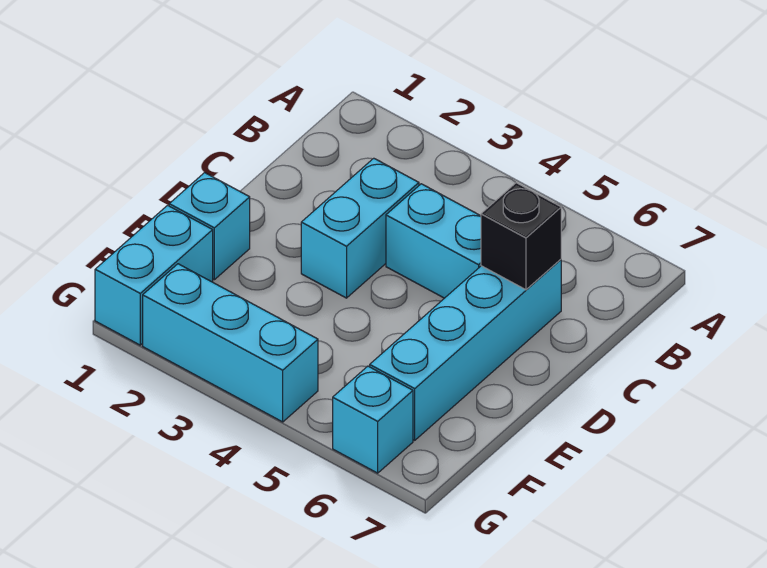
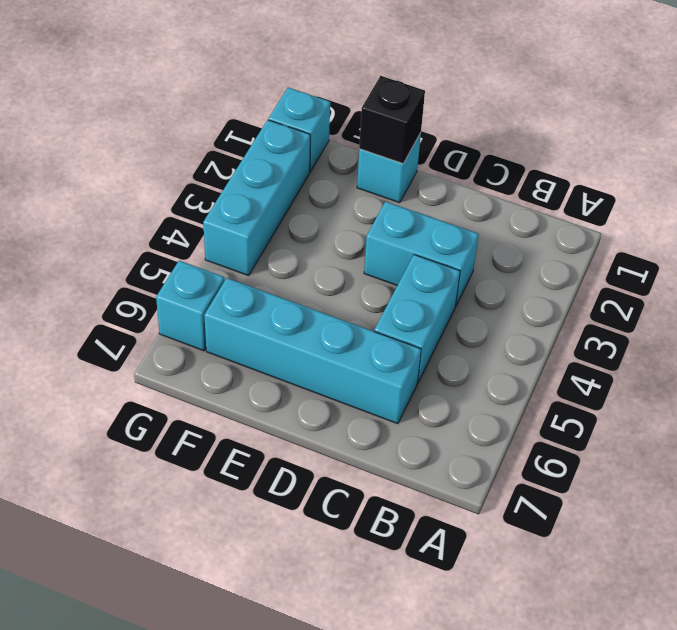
black 1x1 brick [481,183,561,290] -> black 1x1 brick moved to [359,76,425,164]
cyan 1x2 brick [95,205,213,345] -> cyan 1x1 brick [269,88,330,172]

